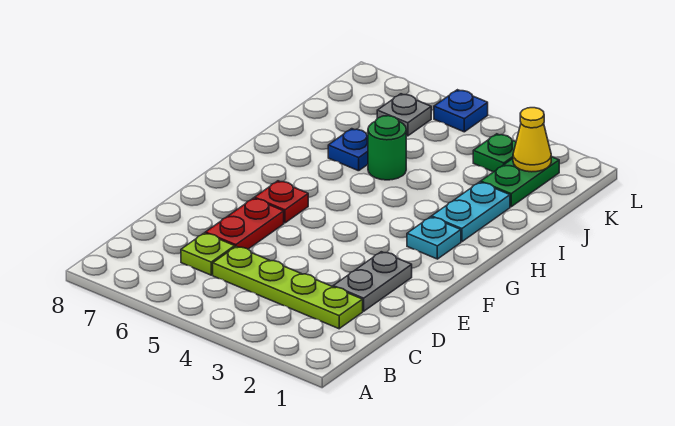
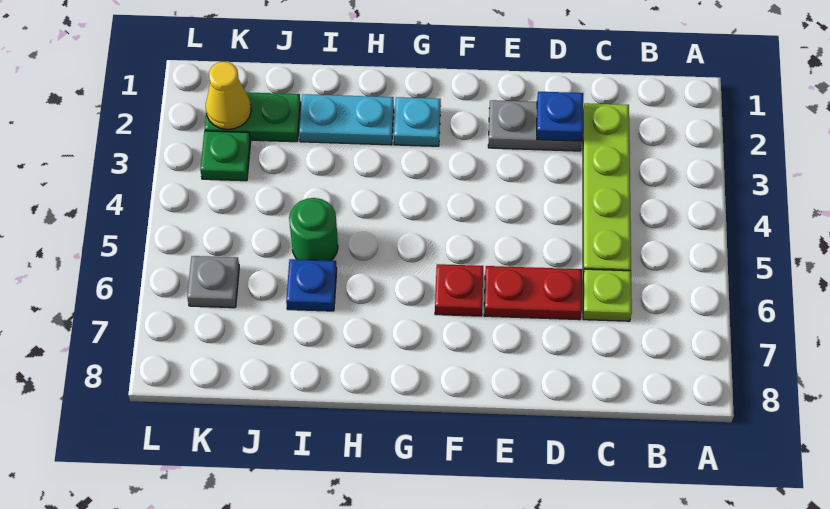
blue 1x1 plate [434,90,488,132] -> blue 1x1 plate moved to [537,92,583,141]

